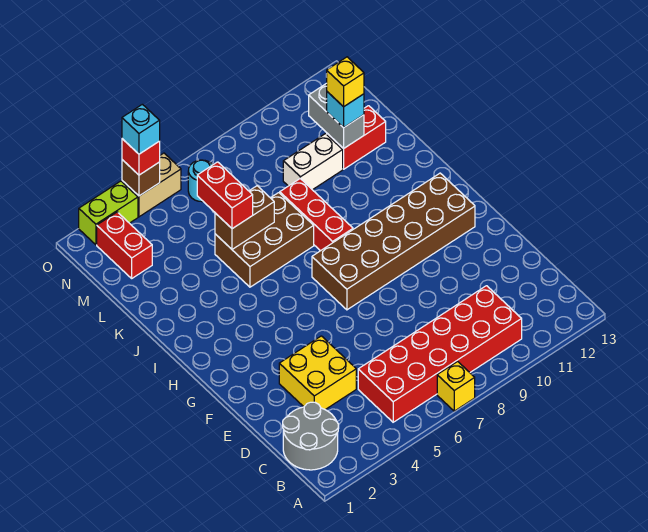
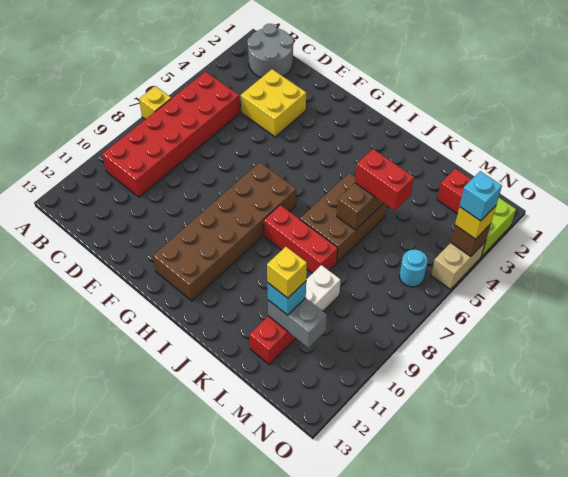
red 1x1 brick [122,139,160,175] -> yellow 1x1 brick [455,206,496,239]

